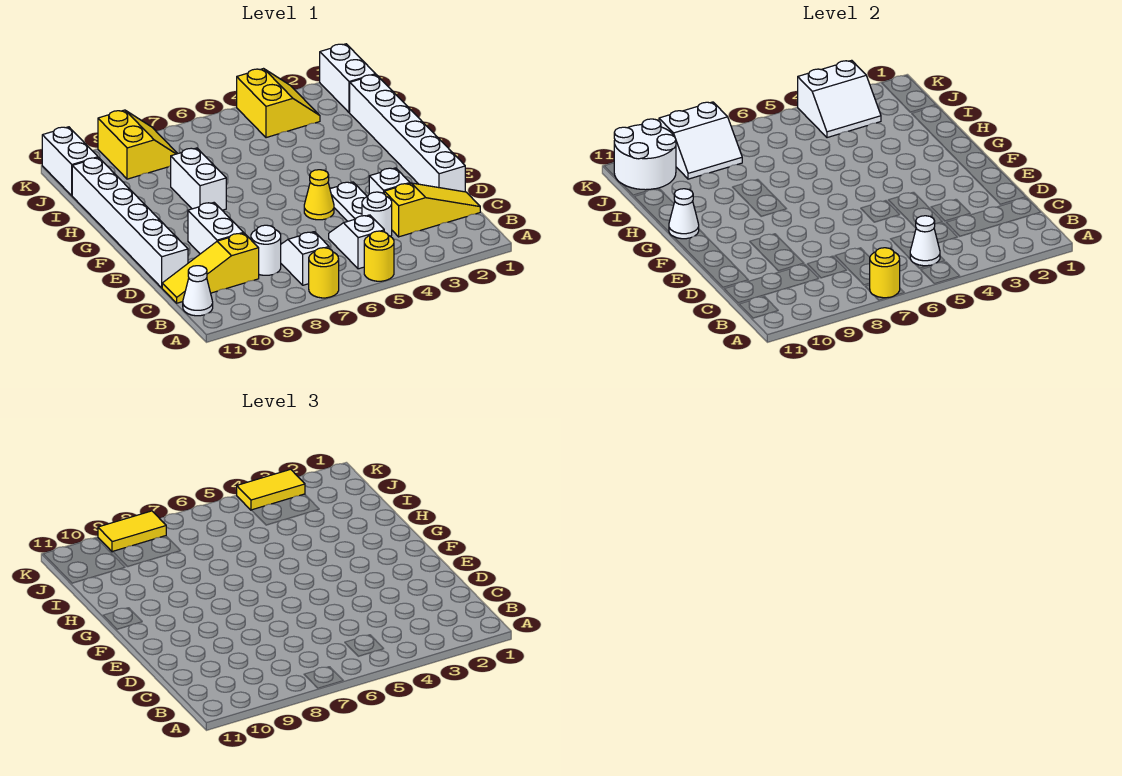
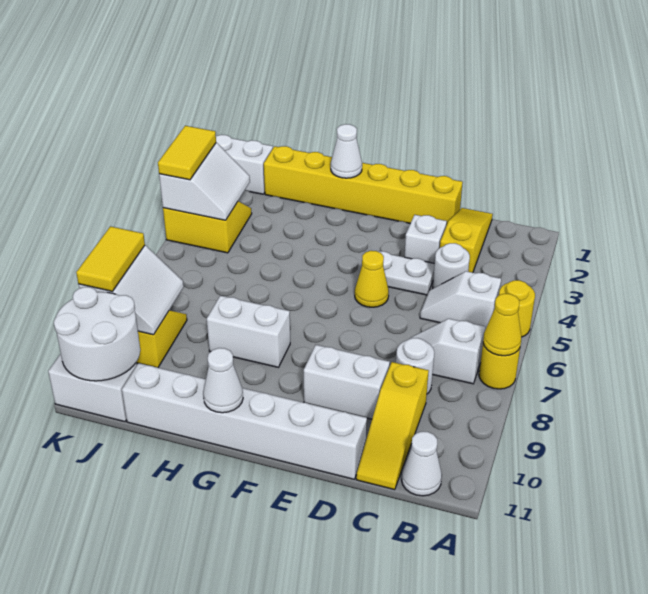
yellow 1x1 round brick [870,248,900,298] -> yellow 1x1 cone [483,294,521,356]
white 1x1 cone [910,216,940,266] -> white 1x1 cone moved to [331,124,362,178]
white 1x6 brick [350,75,465,192] -> yellow 1x6 brick [264,146,463,226]

